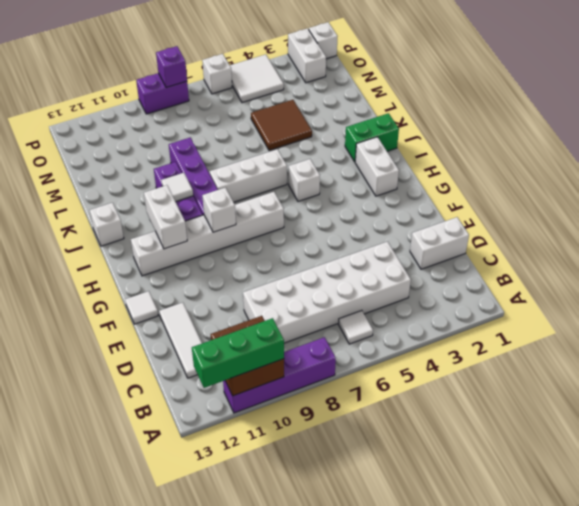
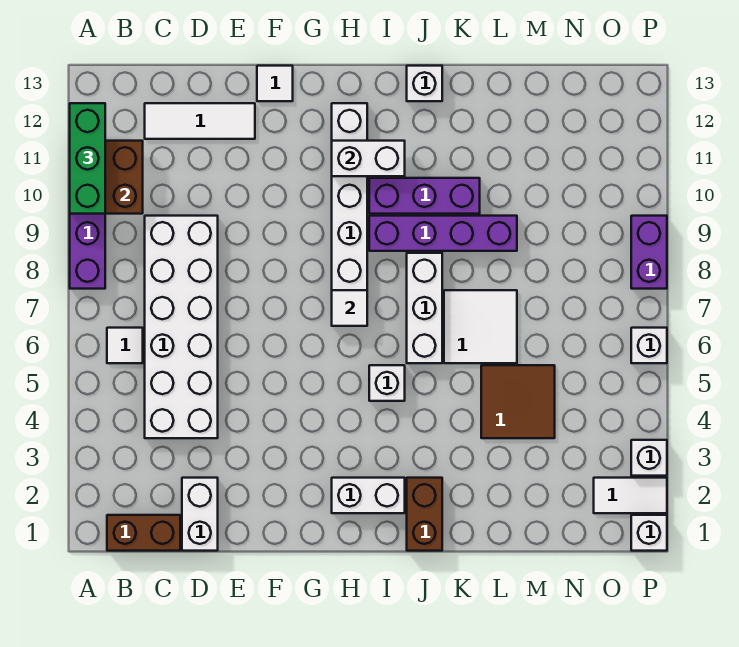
none -> brown 1x2 brick [107,515,180,551]
white 1x1 brick [202,188,236,232] -> white 1x1 brick moved to [631,440,667,476]
green 1x2 brick [345,113,399,162] -> brown 1x2 brick [407,478,442,551]
white 1x1 tile [161,173,193,202] -> white 1x1 tile moved to [332,290,367,326]
white 1x2 brick [288,28,326,83] -> white 1x2 tile [594,478,667,513]
white 2x2 tile [230,54,284,103] -> white 2x2 tile moved to [444,290,517,363]
purple 1x1 brick [156,46,187,88] -> none

